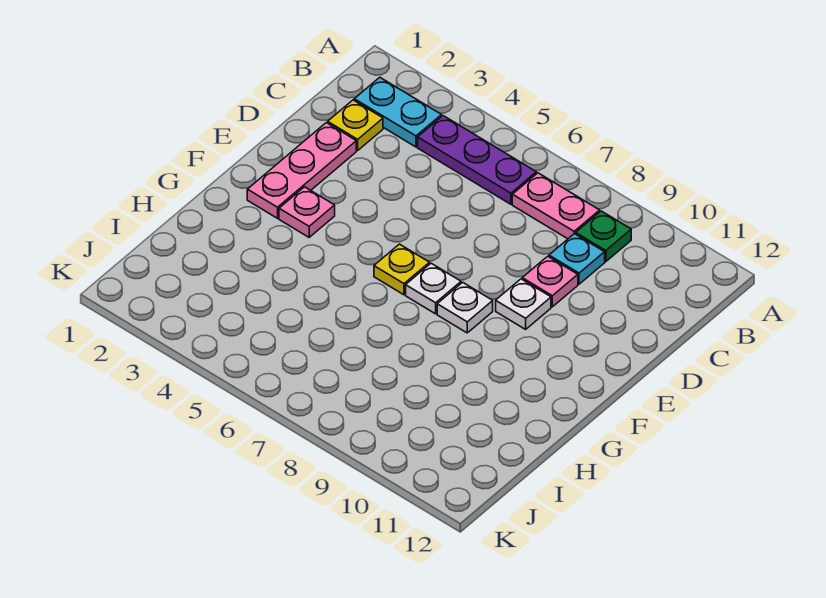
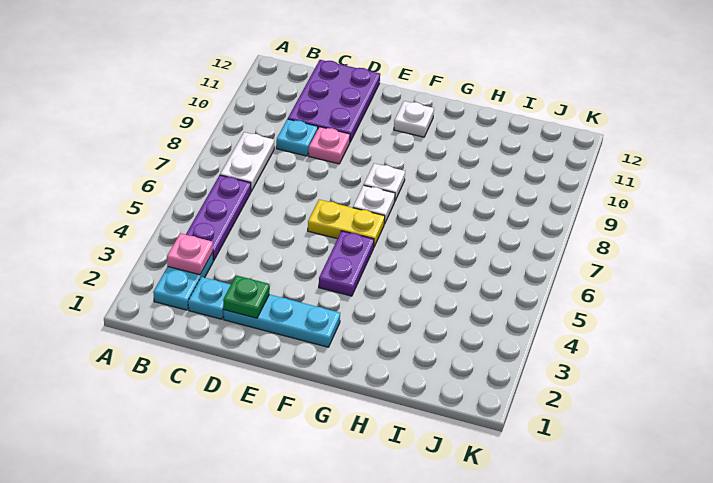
pink 1x2 plate [512,173,600,239] -> white 1x2 plate [220,132,274,191]
green 1x1 plate [576,211,631,262] -> green 1x1 plate moved to [223,275,269,318]
yellow 1x1 plate [328,100,383,150] -> cyan 1x1 plate [188,277,231,319]
none -> purple 2x3 plate [288,60,380,142]
pink 1x3 plate [247,123,356,218] -> cyan 1x3 plate [223,294,340,347]
white 1x1 plate [496,279,551,329] -> white 1x1 plate moved to [394,101,434,137]
pink 1x1 plate [279,187,335,237] -> pink 1x1 plate moved to [167,233,213,275]
none -> purple 1x2 plate [319,231,374,296]
yellow 1x1 plate [374,244,430,295] -> yellow 1x2 plate [308,200,385,247]

